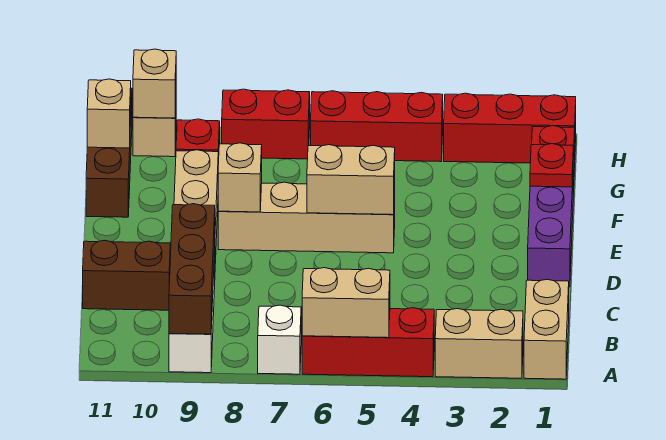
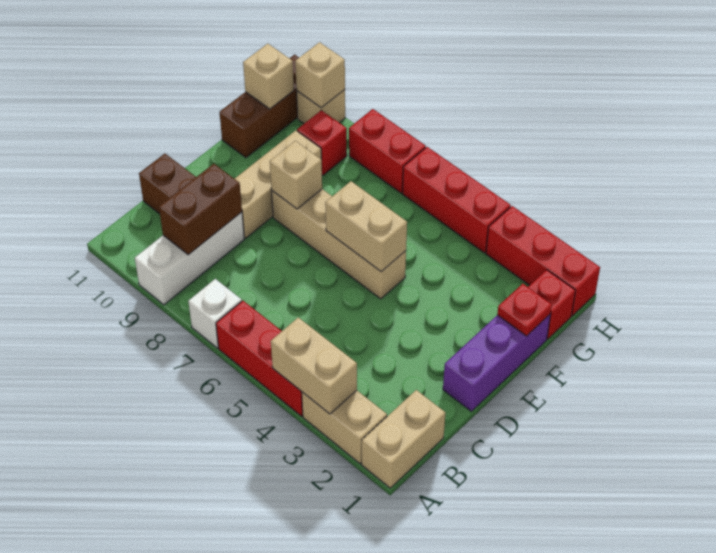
tan 1x2 brick [302,268,390,338] -> tan 1x2 brick moved to [271,317,357,414]
brown 1x3 brick [169,204,215,334] -> brown 1x2 brick [159,164,242,255]

